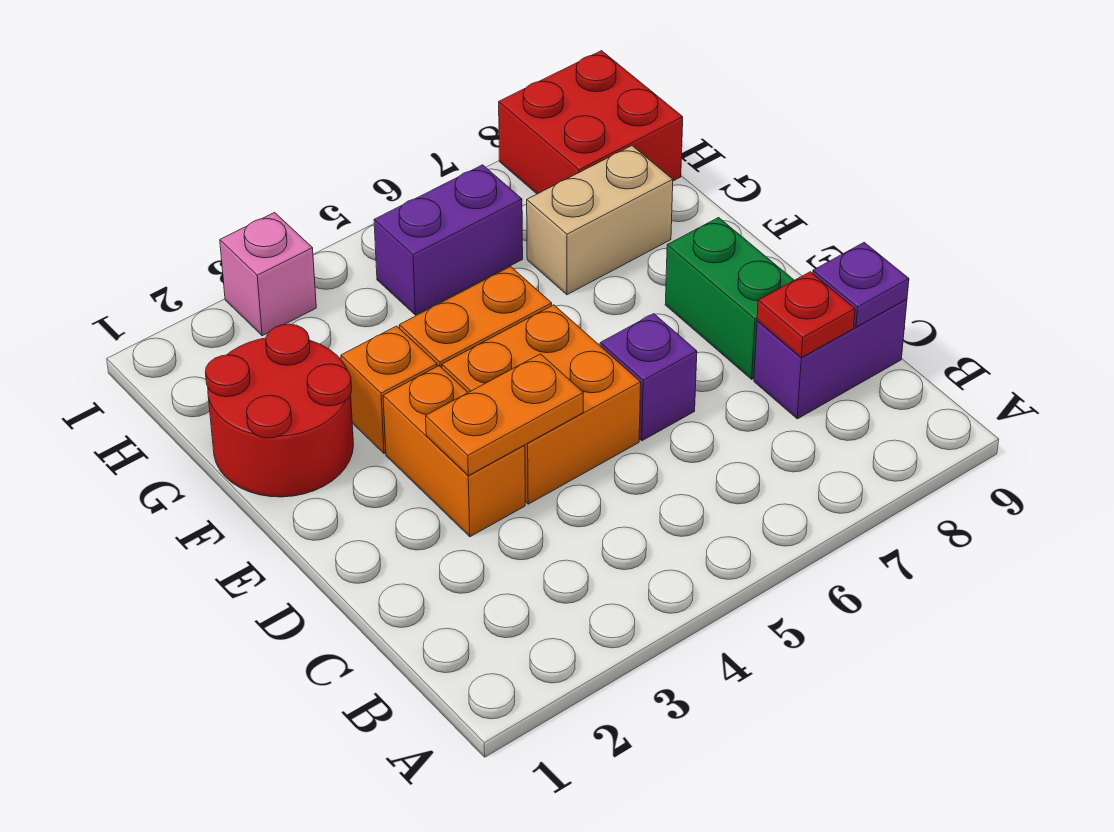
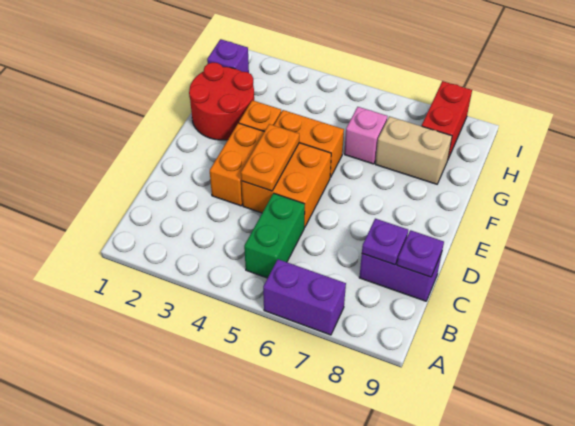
red 1x1 plate [757,272,855,358] -> purple 1x1 plate [362,219,408,265]
orange 1x2 plate [426,354,583,476] -> orange 1x2 plate turned to [241,124,299,191]
purple 1x1 brick [600,314,697,441] -> purple 1x1 brick moved to [207,39,249,73]
green 1x2 brick [665,218,794,379] -> green 1x2 brick moved to [244,193,305,278]
purple 1x2 brick [374,165,523,315] -> purple 1x2 brick moved to [263,259,346,335]
red 2x2 brick [499,51,683,194] -> red 1x2 brick [422,81,472,159]
pink 1x1 brick [220,213,316,336] -> pink 1x1 brick moved to [344,107,387,164]

